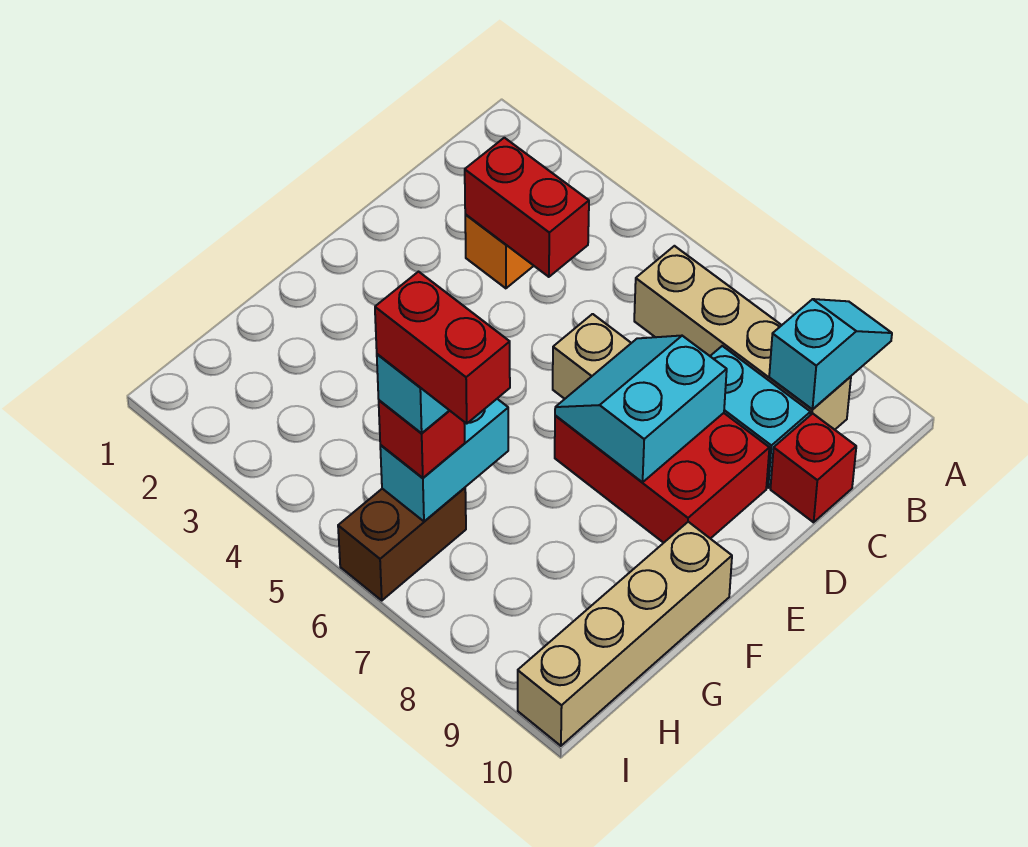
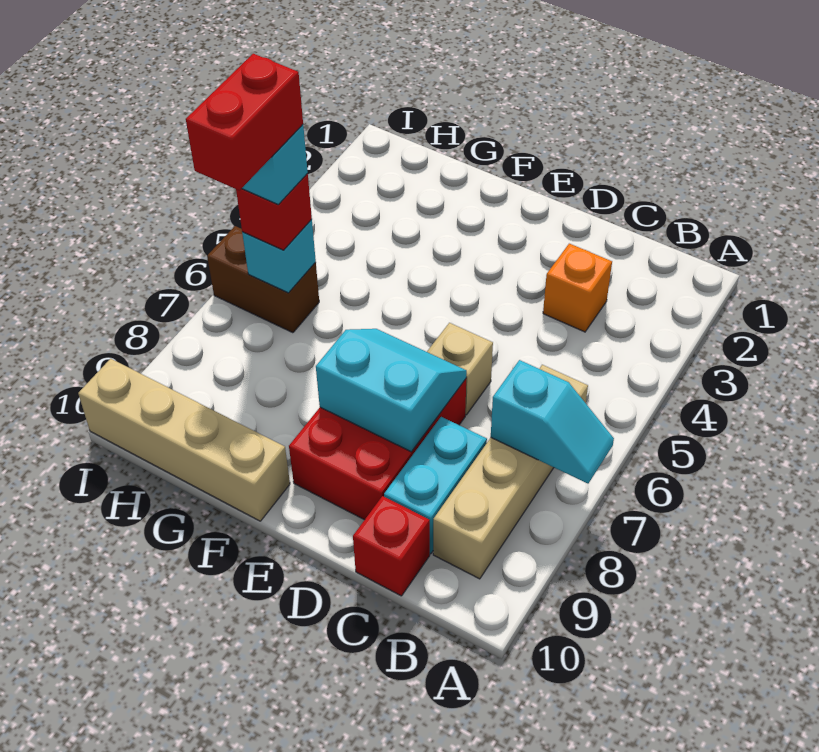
cyan 1x2 slope [769,299,892,409] -> cyan 1x2 slope moved to [491,360,614,483]
red 1x2 brick [465,138,589,277] -> none
cyan 1x2 brick [380,399,508,521] -> cyan 1x1 brick [242,219,316,293]

